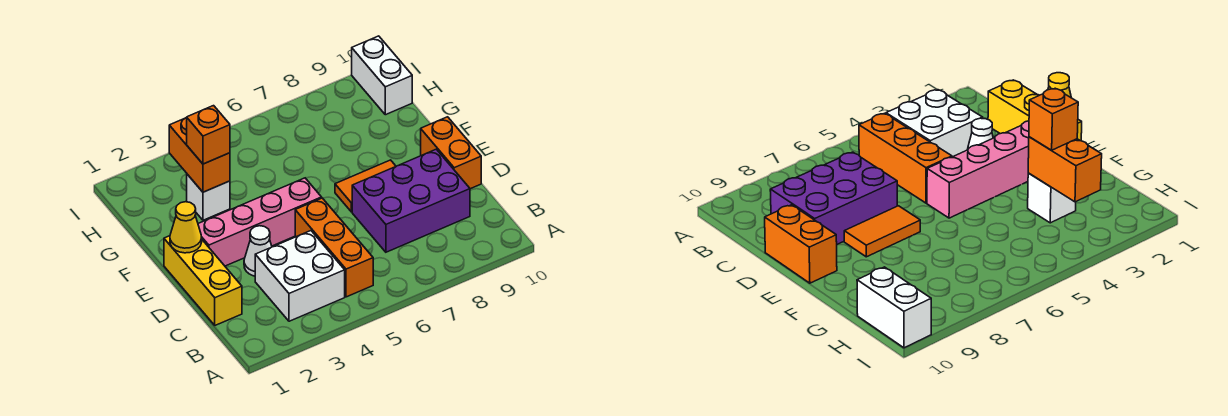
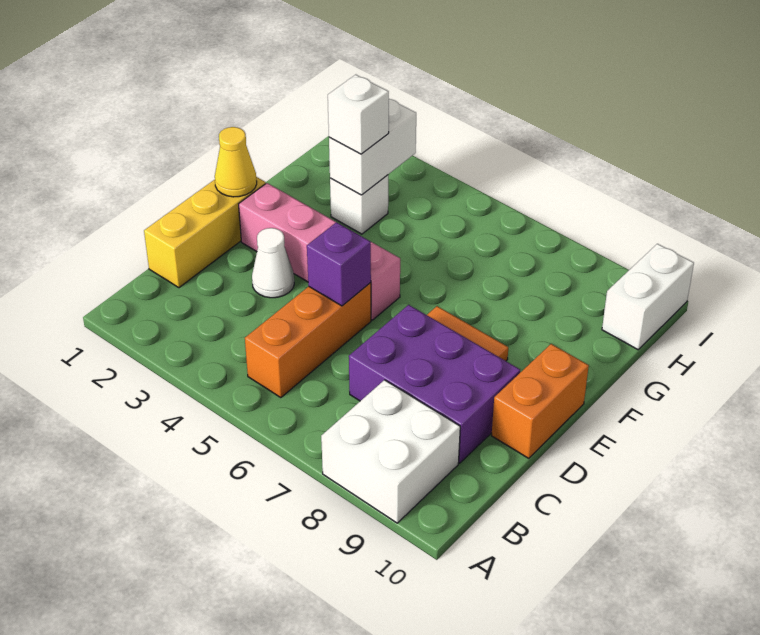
white 2x2 brick [255,231,345,321] -> white 2x2 brick moved to [321,380,460,523]
none -> purple 1x1 brick [307,222,371,306]
orange 1x2 brick [169,118,230,192] -> white 1x2 brick [329,99,416,195]
orange 1x1 brick [187,106,230,164] -> white 1x1 brick [328,75,389,154]

